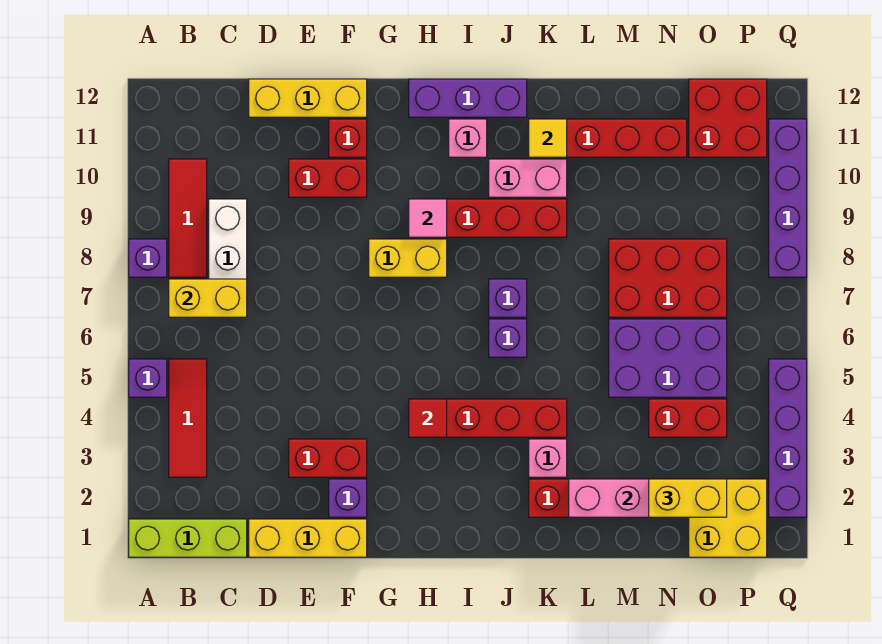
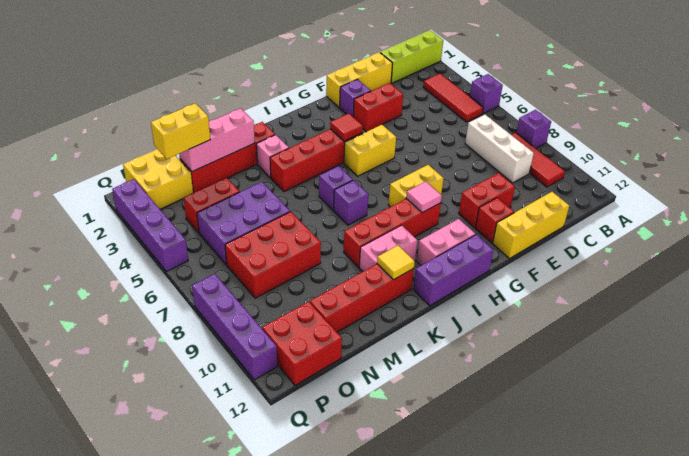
yellow 1x2 brick [169,279,247,317] -> yellow 1x2 brick moved to [344,125,396,176]
pink 1x1 brick [449,119,487,157] -> pink 1x2 brick [417,219,475,265]

